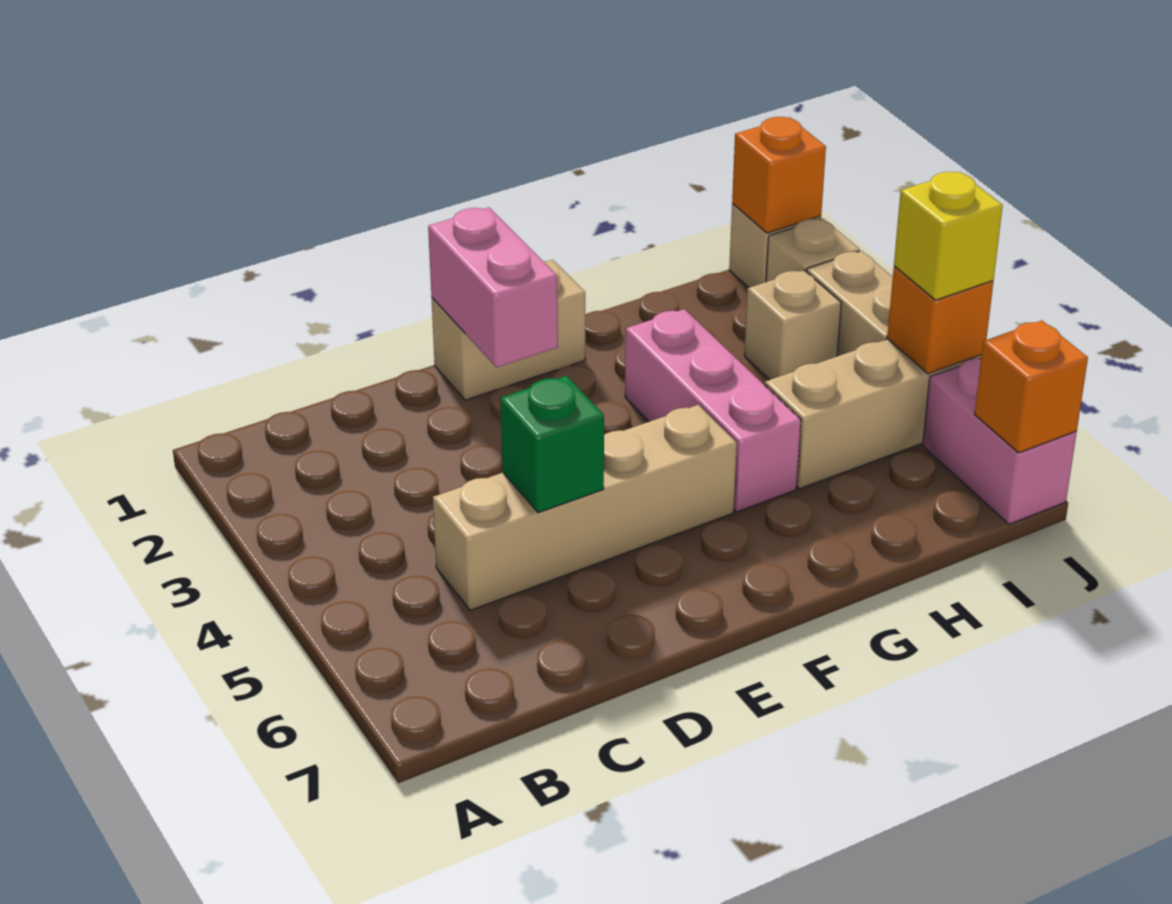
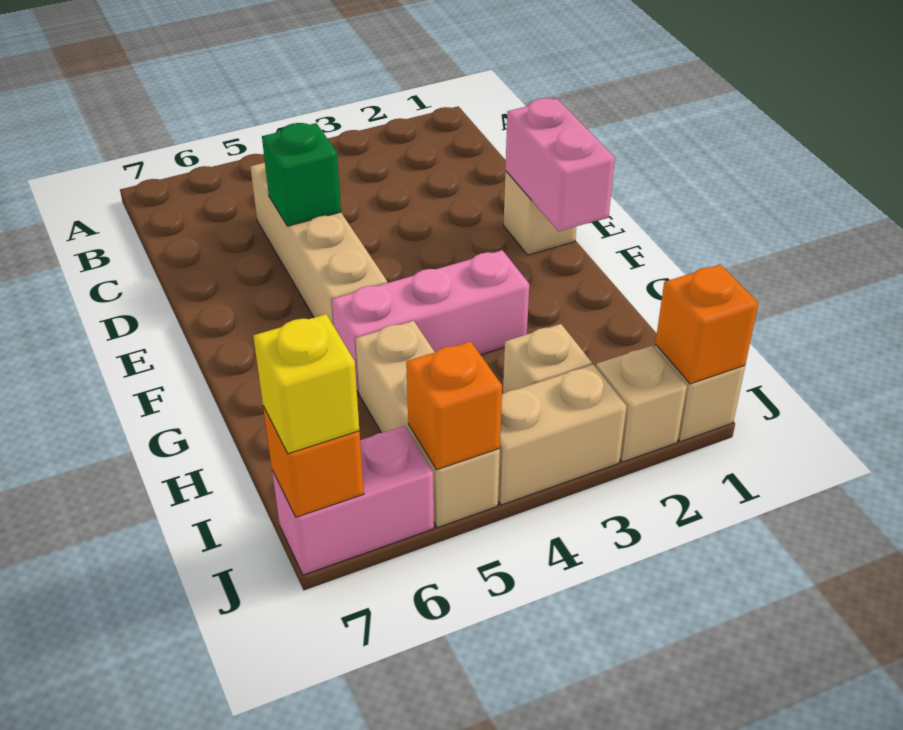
tan 1x2 brick [432,260,585,400] -> tan 1x1 brick [504,171,576,255]
pink 1x2 brick [428,208,558,368] -> pink 1x2 brick turned to [505,98,615,231]
yellow 1x1 brick [894,172,1003,300] -> yellow 1x1 brick moved to [253,314,359,454]

